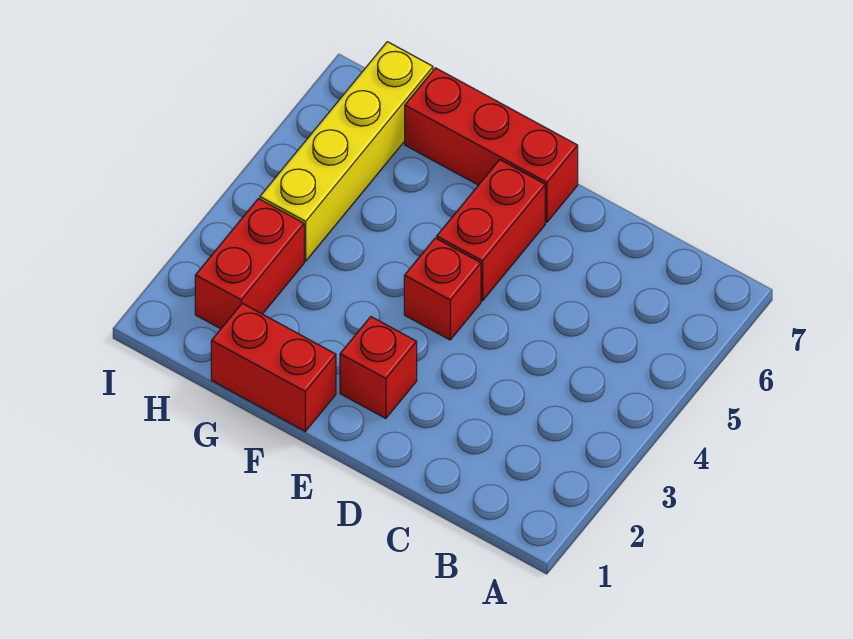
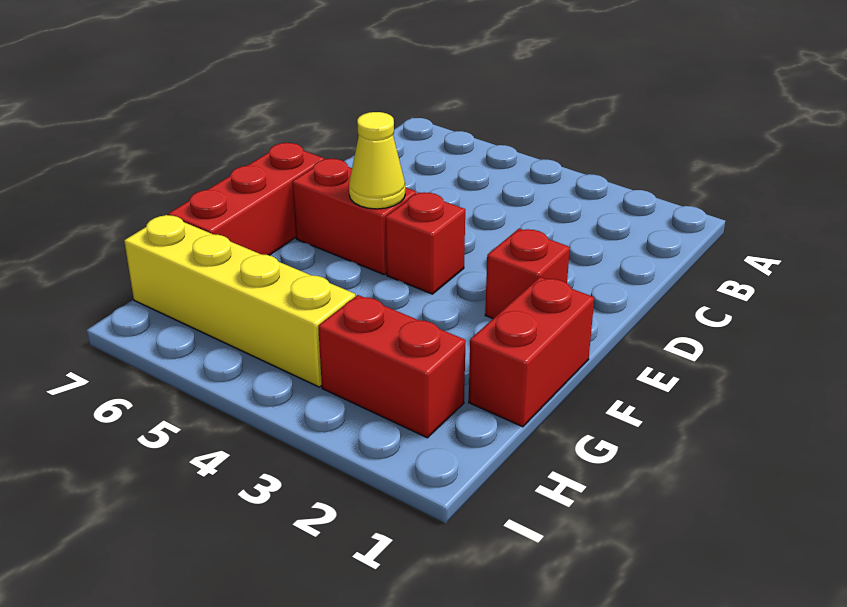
none -> yellow 1x1 cone [349,112,405,209]

